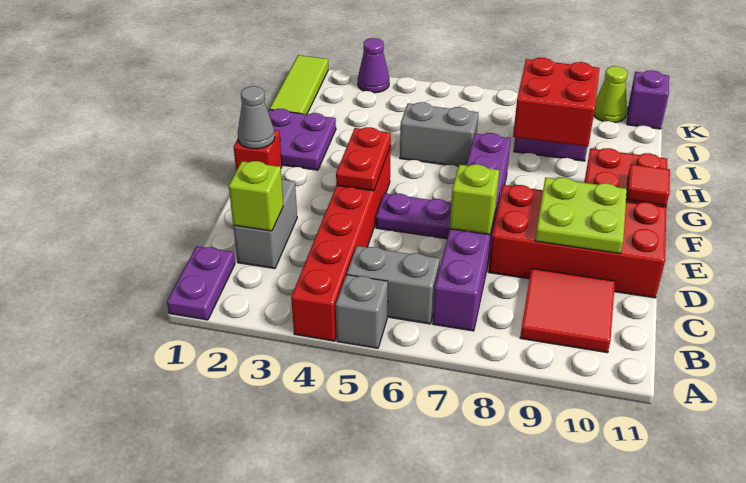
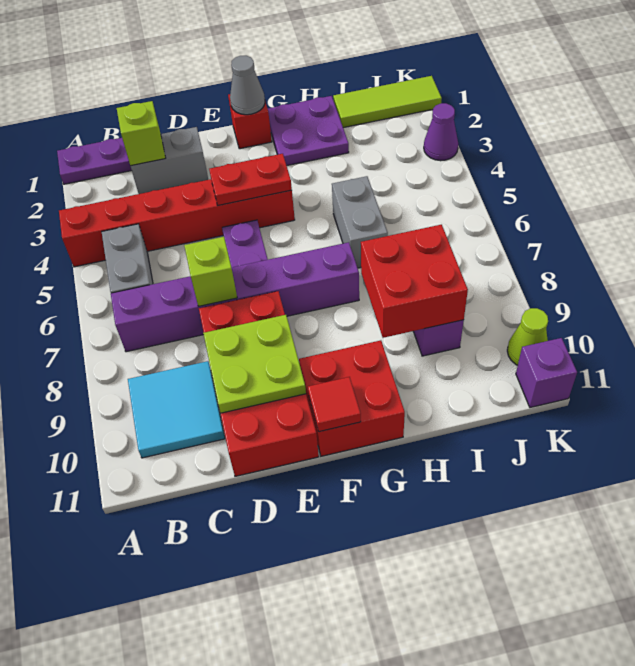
grey 1x1 brick [336,275,388,348] -> none
red 2x2 tile [520,269,615,353] -> cyan 2x2 tile [128,361,225,458]

